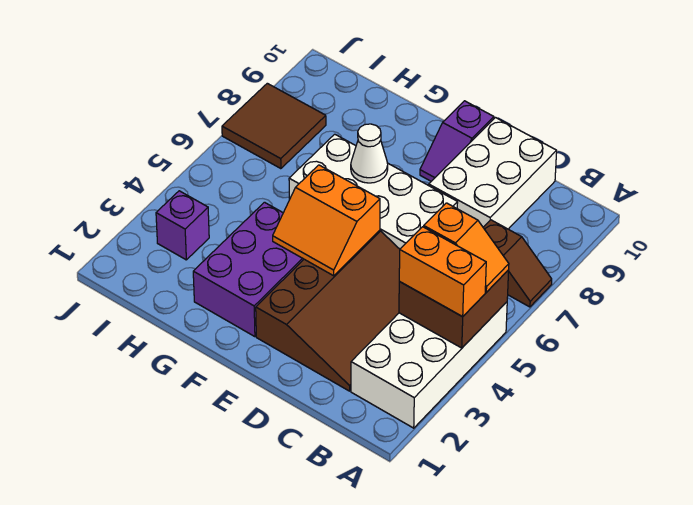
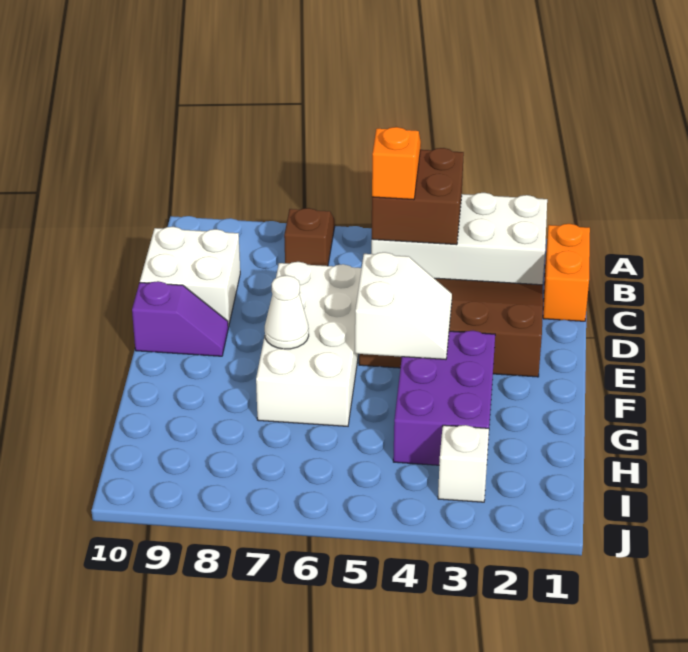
orange 1x2 brick [399,227,486,317] -> orange 1x2 brick moved to [543,224,590,321]
white 2x3 brick [429,118,557,229] -> white 2x2 brick [140,227,240,327]
orange 2x2 slope [273,165,380,276] -> white 2x2 slope [355,252,452,359]
purple 2x3 brick [193,202,304,337] -> purple 2x3 brick turned to [393,331,495,465]
purple 1x1 brick [156,191,209,260] -> white 1x1 brick [438,425,489,502]
brown 2x2 tile [222,83,326,169] -> none

